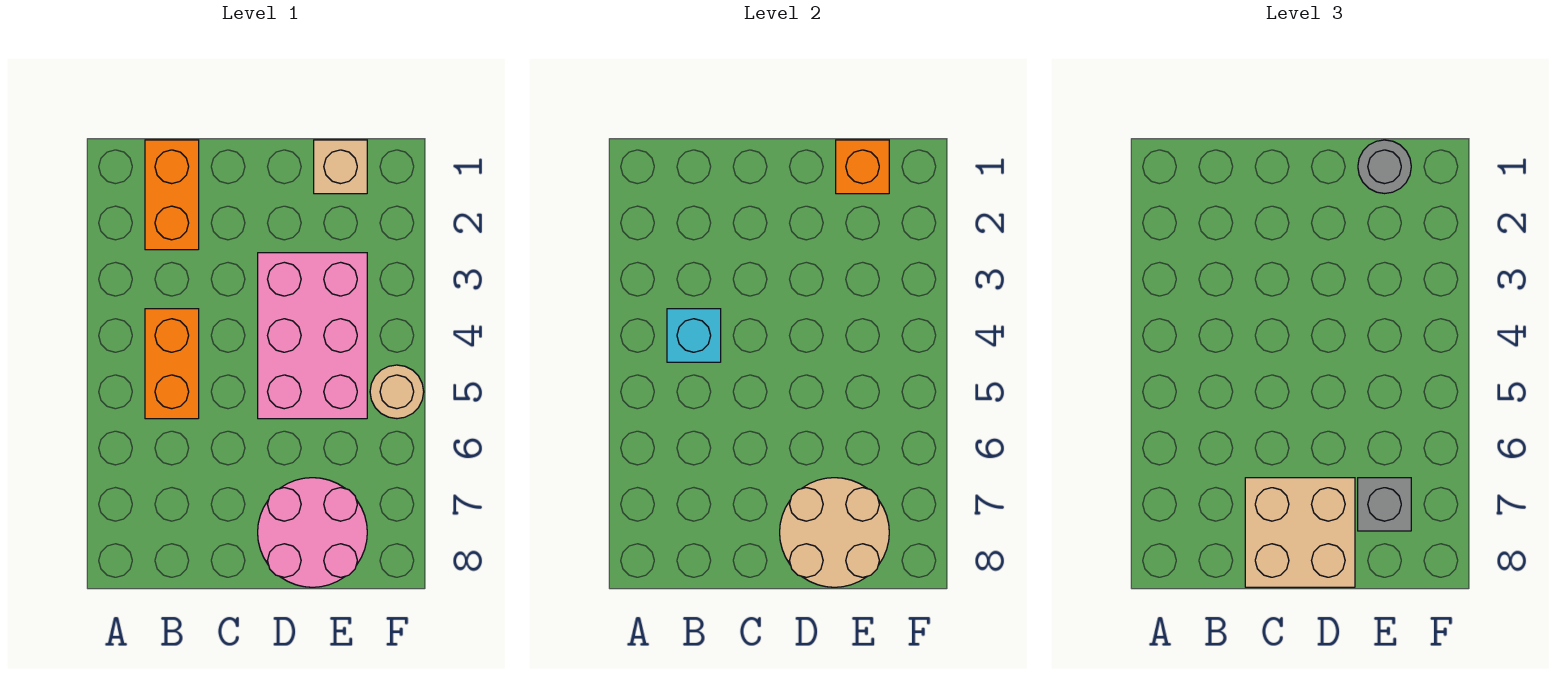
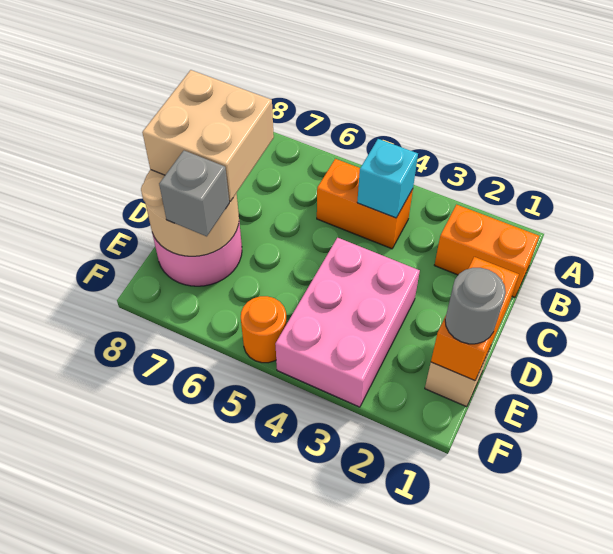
pink 2x3 brick [258,253,367,419] -> pink 2x3 brick turned to [275,238,420,407]
orange 1x1 brick [836,140,889,194] -> orange 1x2 brick [431,257,519,381]
tan 1x1 round brick [370,365,424,419] -> orange 1x1 round brick [241,296,287,363]

